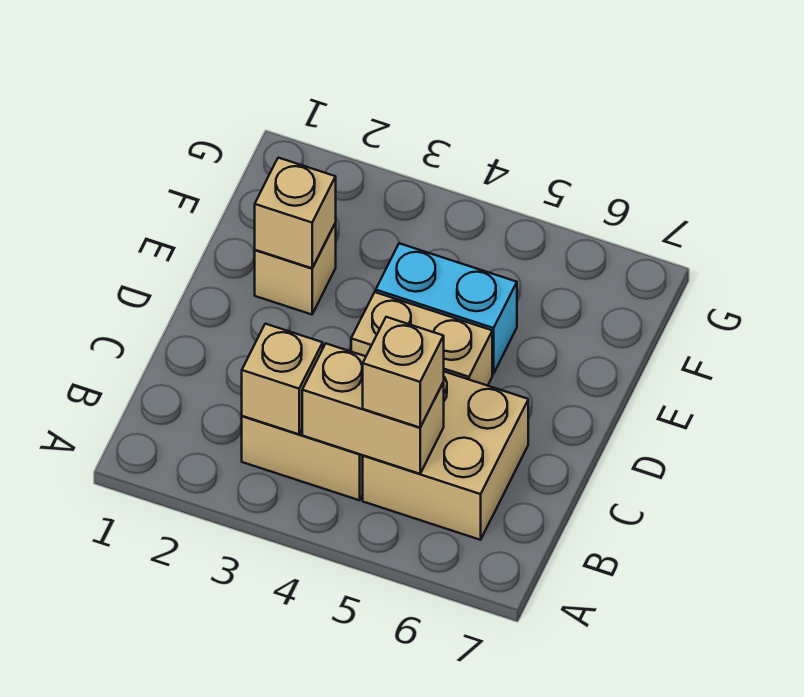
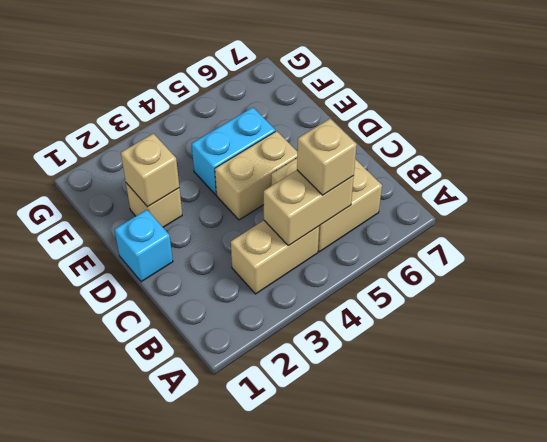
tan 1x1 brick [242,324,323,434] -> none
none -> cyan 1x1 brick [114,210,173,282]

